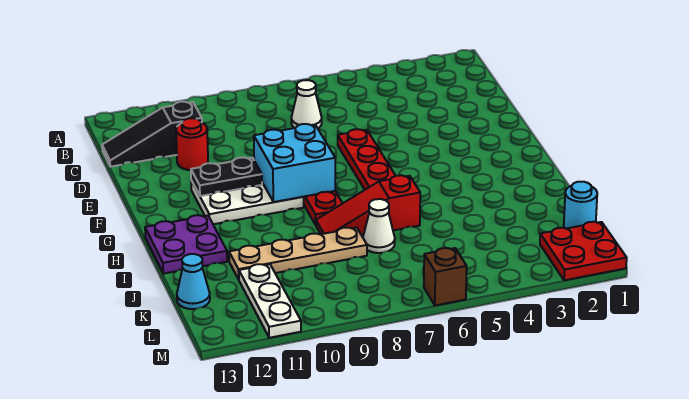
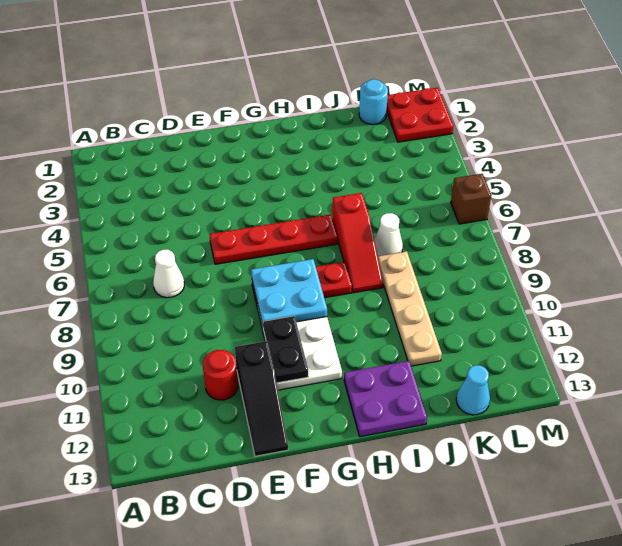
black 1x3 slope [102,102,202,167] -> black 1x3 slope moved to [235,341,288,456]
cyan 2x2 brick [254,124,335,202] -> cyan 2x2 plate [251,259,327,325]
white 1x3 plate [239,264,301,338] -> none

